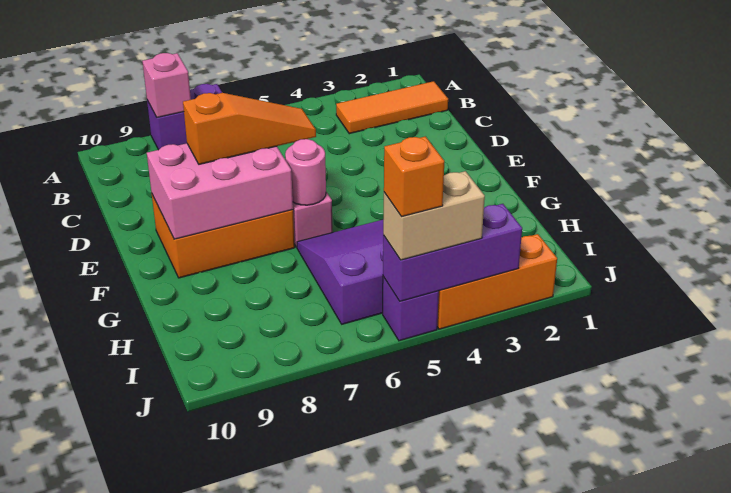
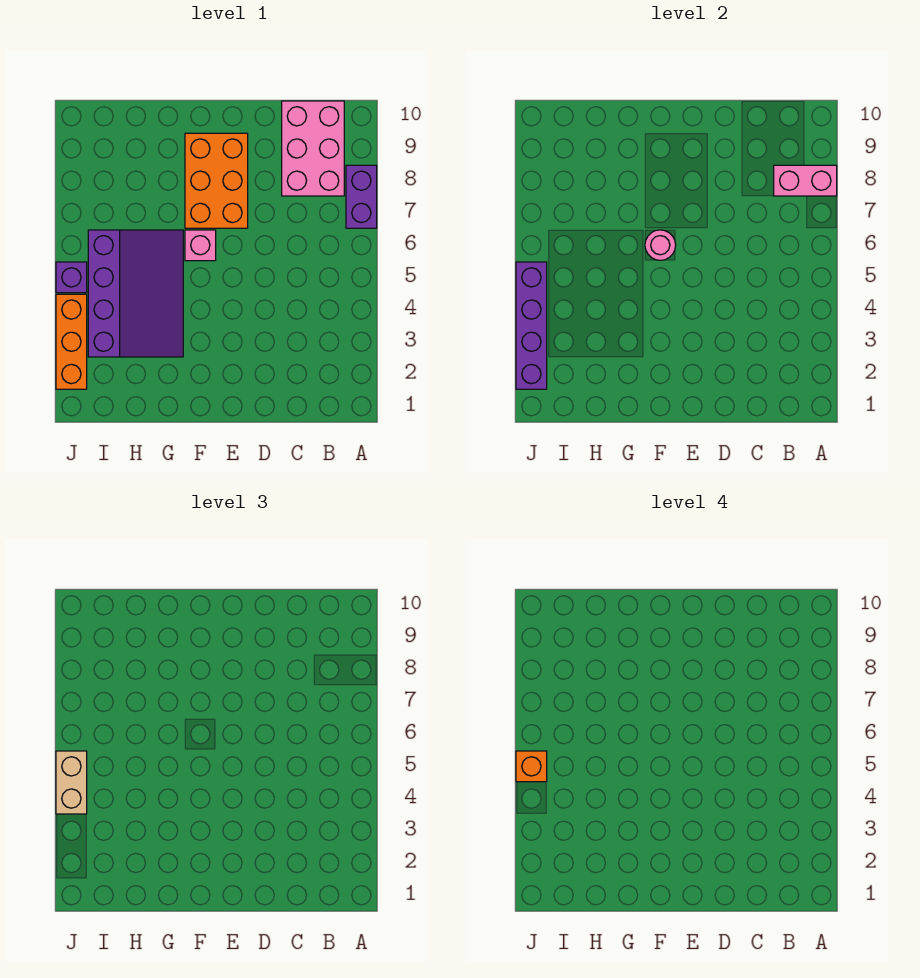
pink 1x1 brick [142,53,191,118] -> pink 1x2 brick [774,165,837,196]
orange 1x3 tile [336,81,448,134] -> none
orange 1x3 slope [183,93,316,164] -> none
pink 2x3 brick [147,143,293,239] -> pink 2x3 brick moved to [282,101,344,196]
purple 1x3 brick [383,204,522,301] -> purple 1x4 brick [516,262,547,389]

